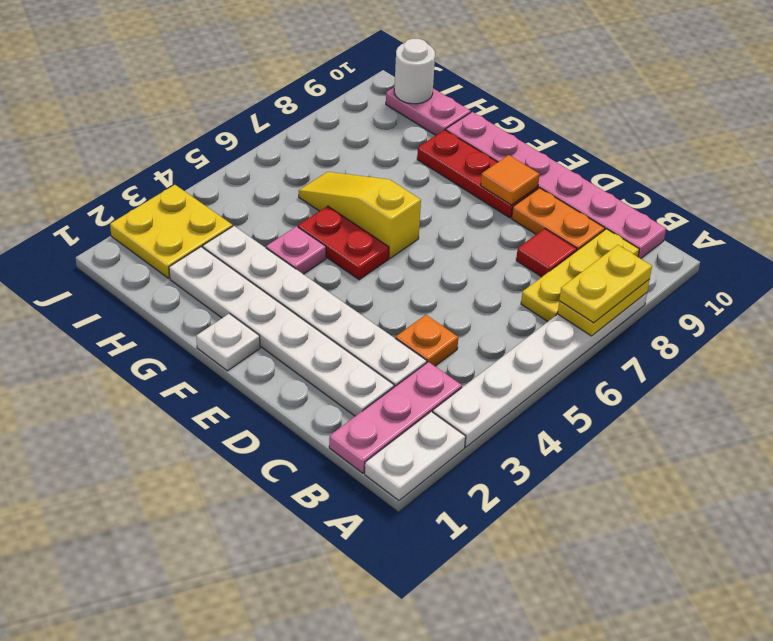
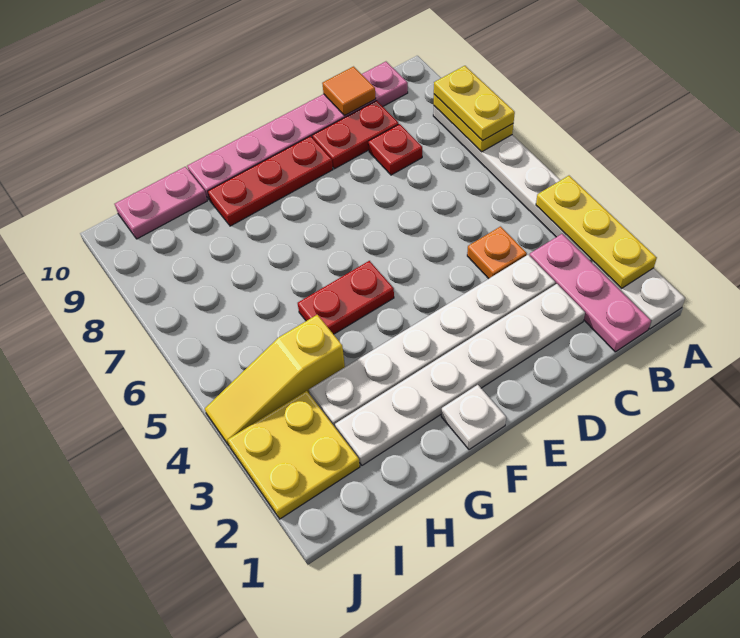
yellow 1x3 plate [521,229,639,322] -> yellow 1x3 plate moved to [536,176,657,289]
red 1x1 tile [516,228,577,277] -> red 1x1 plate [368,124,422,175]
orange 1x2 plate [512,188,605,250] -> red 1x2 plate [312,101,399,169]
orange 1x1 tile [481,155,540,205] -> orange 1x1 tile moved to [322,67,376,116]
yellow 1x3 slope [299,172,421,258] -> yellow 1x3 slope moved to [205,315,345,445]
pink 1x1 plate [266,226,326,274] -> none
white 1x1 round brick [394,39,435,104] -> none

